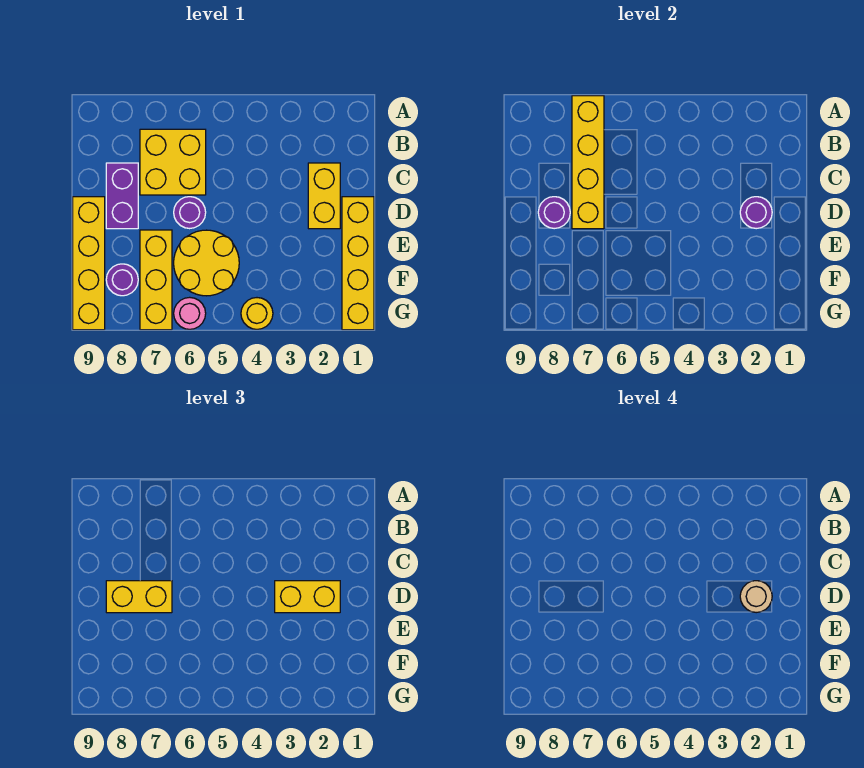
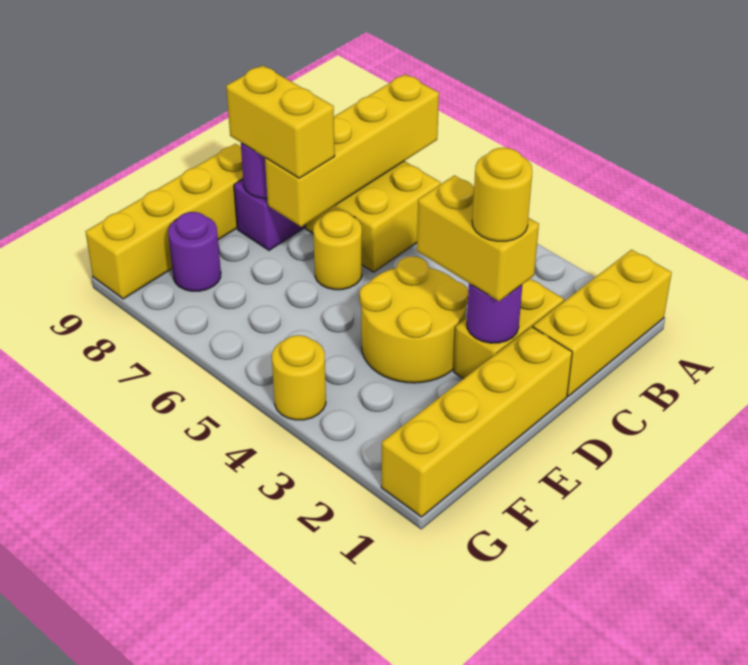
tan 1x1 round brick [740,581,772,613] -> yellow 1x1 round brick [472,148,532,241]
purple 1x1 round brick [174,197,206,229] -> yellow 1x1 round brick [313,210,362,290]
yellow 2x2 round brick [174,230,239,296] -> yellow 2x2 round brick moved to [360,257,468,383]
yellow 1x3 brick [140,230,172,330] -> yellow 1x3 brick moved to [533,250,672,396]
pink 1x1 round brick [174,297,206,329] -> none

